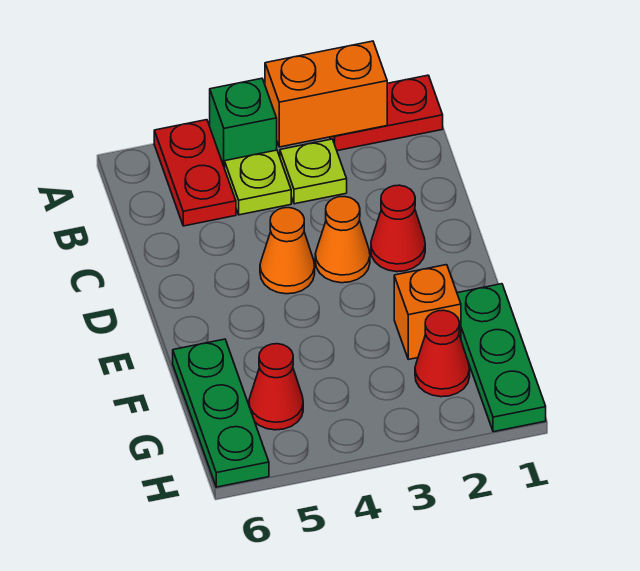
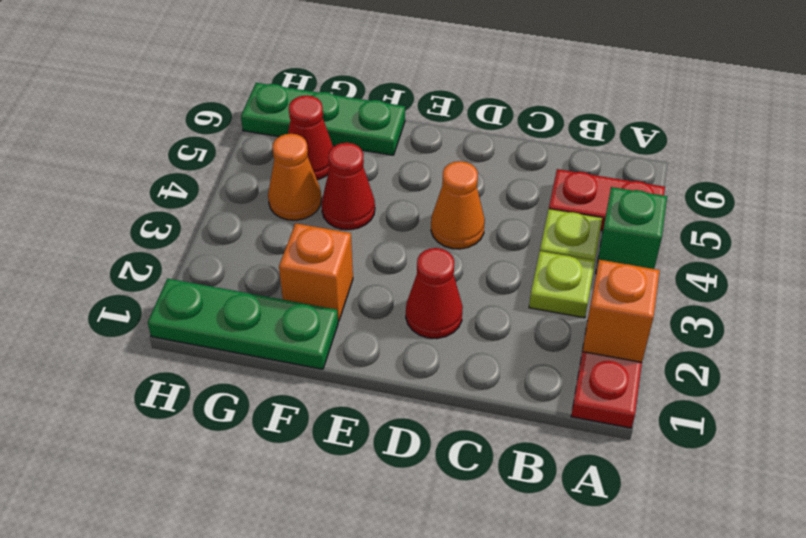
orange 1x2 brick [265,41,387,147] -> orange 1x1 brick [583,260,660,362]
orange 1x1 cone [315,197,370,283] -> orange 1x1 cone moved to [268,134,321,220]
red 1x1 cone [415,310,470,397] -> red 1x1 cone moved to [322,143,375,230]

